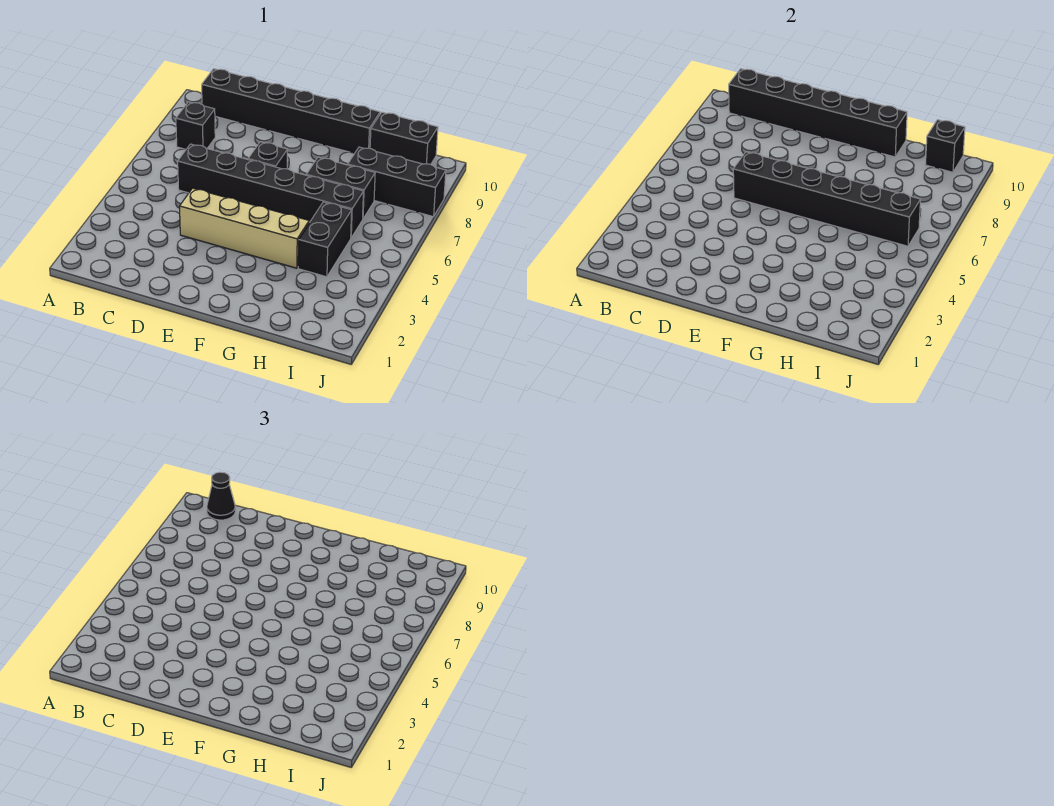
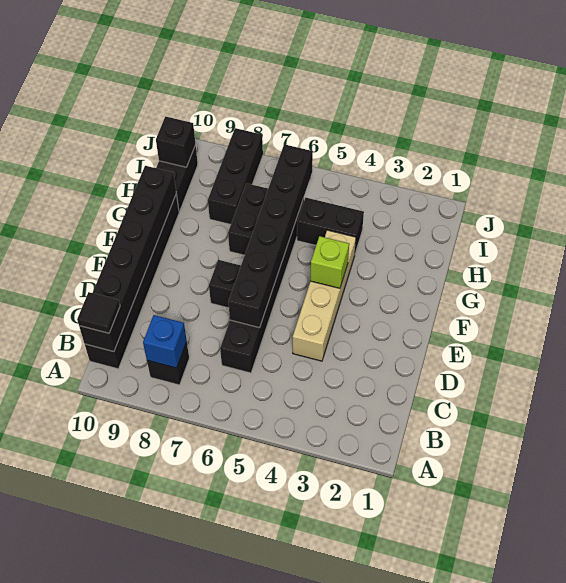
none -> blue 1x1 brick [143,315,187,368]
black 1x1 cone [207,472,235,520] -> black 1x1 tile [77,292,120,333]
none -> lime 1x1 brick [310,236,349,288]

